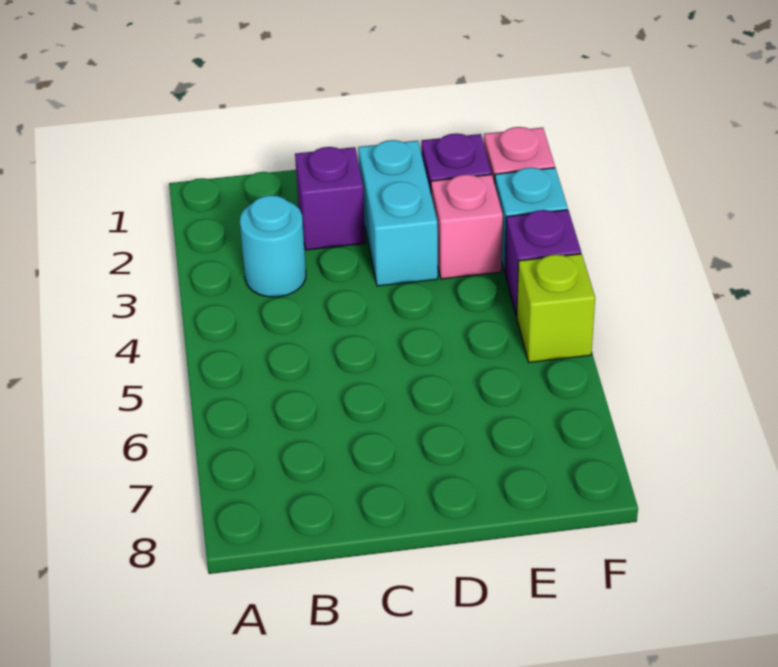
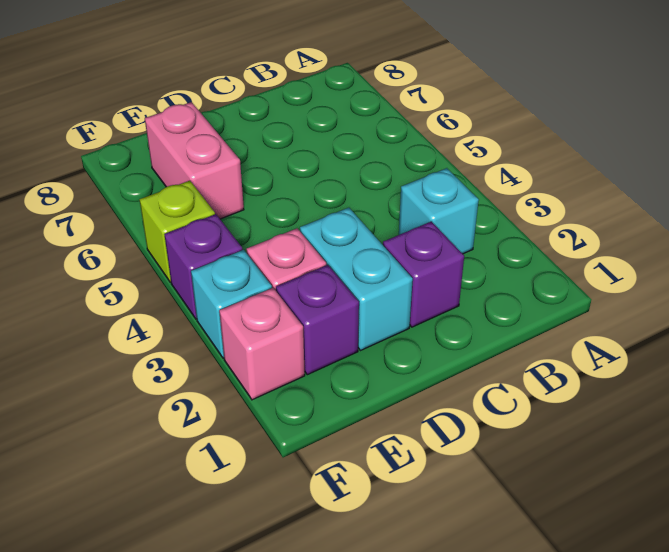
cyan 1x1 round brick [240,195,306,297] -> cyan 1x1 brick [399,168,479,254]
none -> pink 1x2 brick [145,102,244,219]

